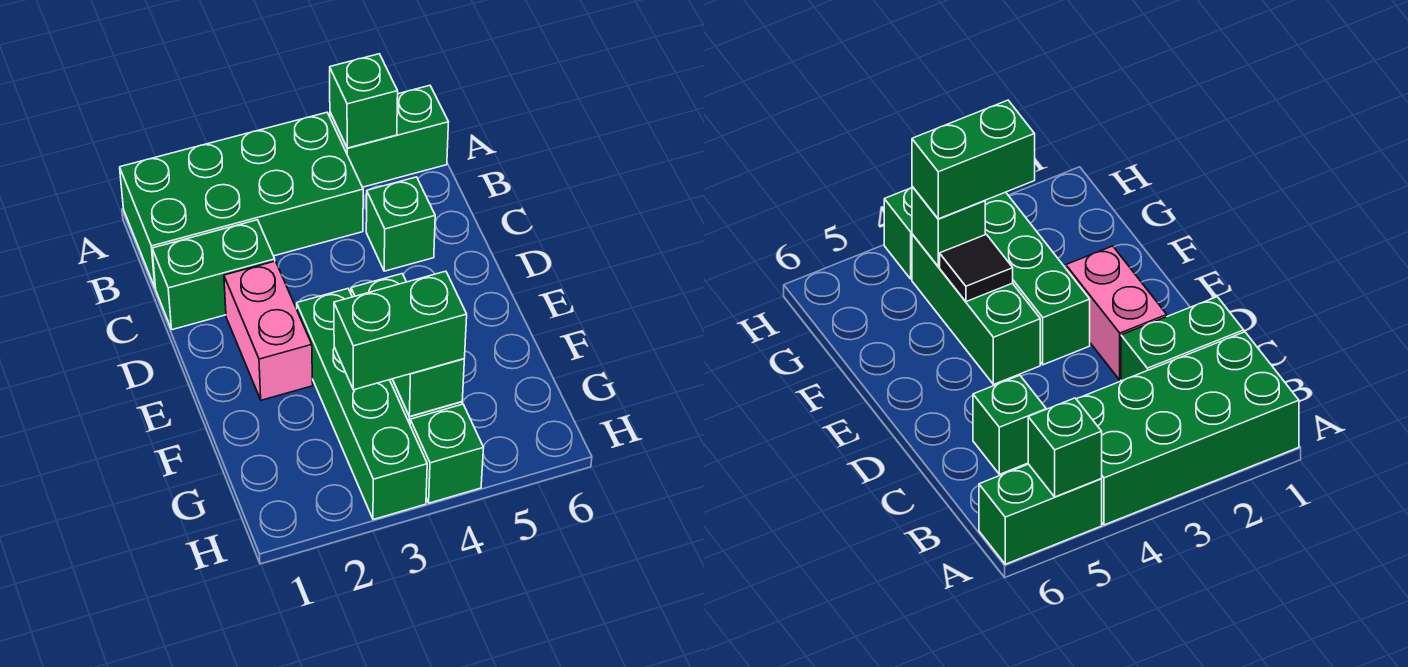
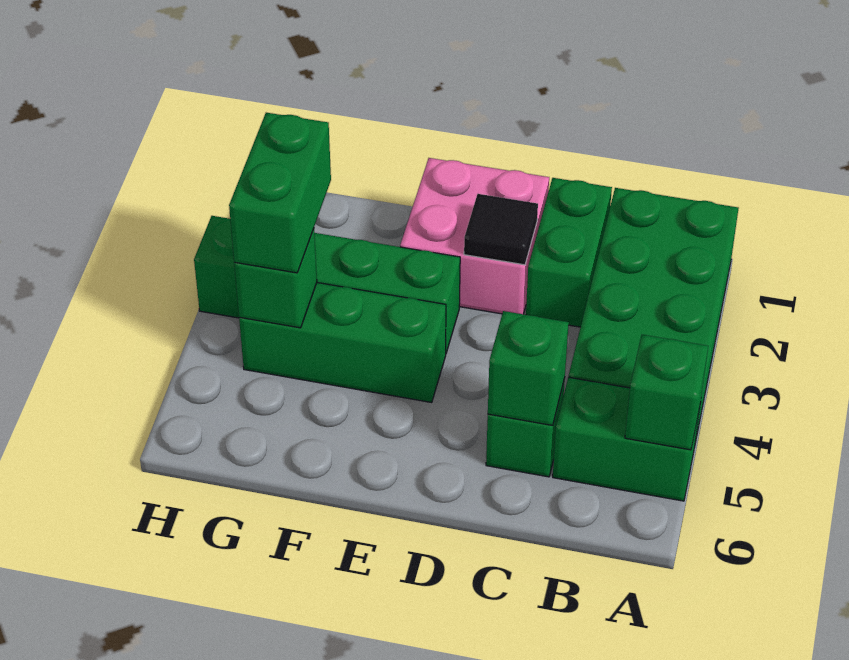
green 1x2 brick [330,85,448,187] -> green 1x2 brick turned to [553,377,700,501]
pink 1x2 brick [224,261,313,400] -> pink 2x2 brick [400,158,549,314]
black 1x1 tile [940,234,1013,302] -> black 1x1 tile moved to [464,194,538,265]
green 1x1 brick [410,404,484,503] -> green 1x1 brick moved to [488,311,569,425]

